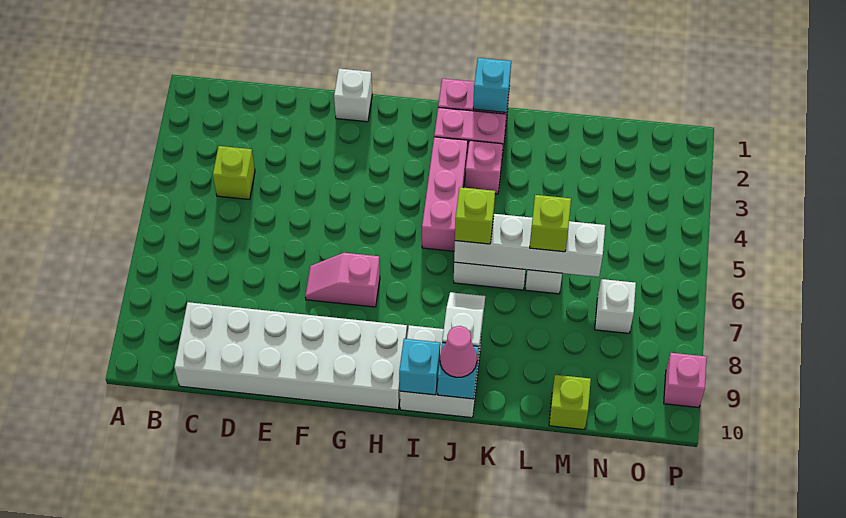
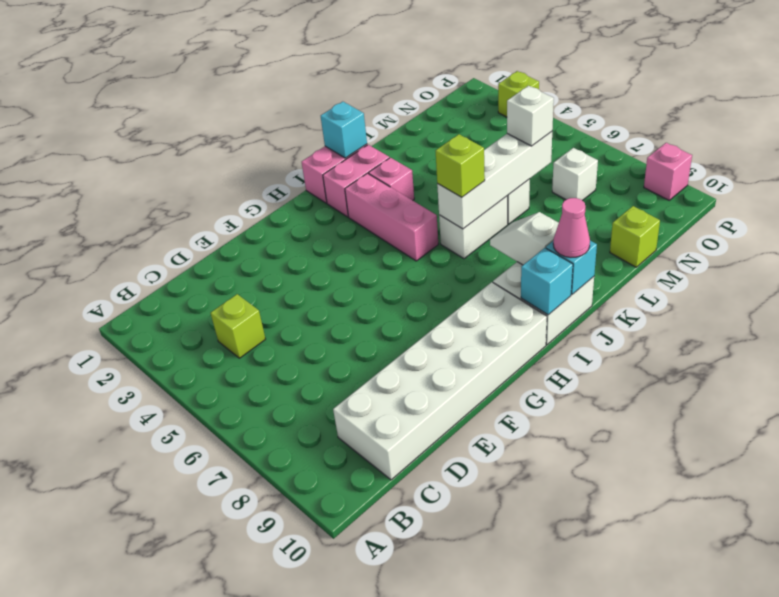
white 1x1 brick [334,69,372,122] -> white 1x1 brick moved to [507,86,554,146]
pink 1x2 slope [305,253,380,307] -> none
lime 1x1 brick [530,195,571,252] -> lime 1x1 brick moved to [498,71,539,117]

